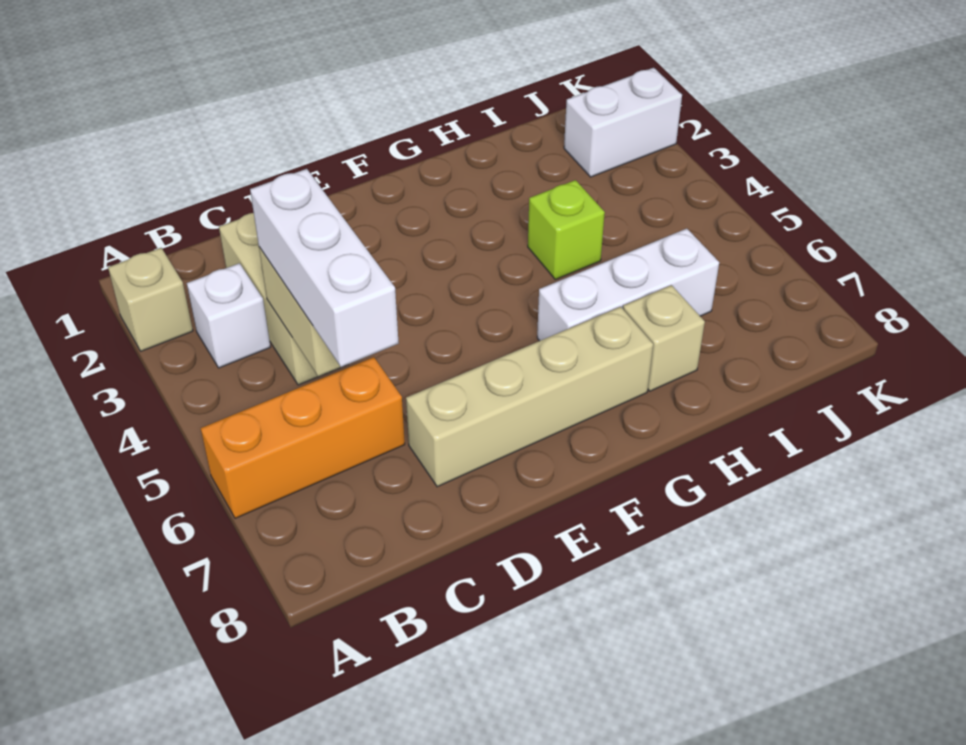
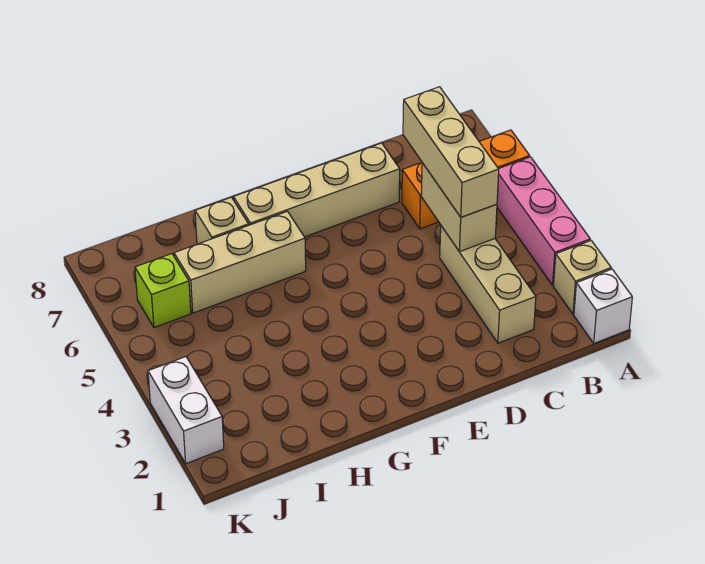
none -> pink 1x3 brick [497,157,590,285]
white 1x1 brick [187,263,270,368] -> white 1x1 brick moved to [574,269,632,343]
white 1x3 brick [250,169,399,367] -> tan 1x3 brick [403,87,499,217]
white 1x3 brick [537,229,719,341] -> tan 1x3 brick [174,211,306,313]
lime 1x1 brick [528,180,605,279] -> lime 1x1 brick moved to [135,254,191,328]
white 1x2 brick [564,68,682,177] -> white 1x2 brick turned to [148,357,224,464]

